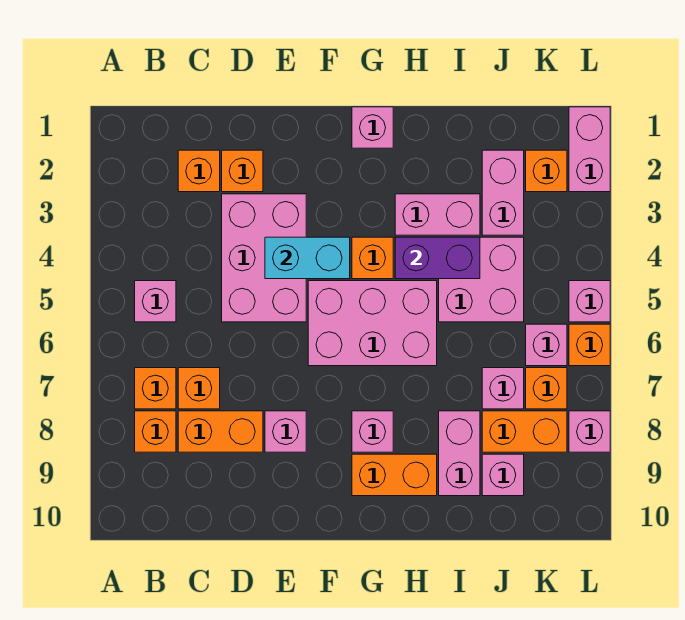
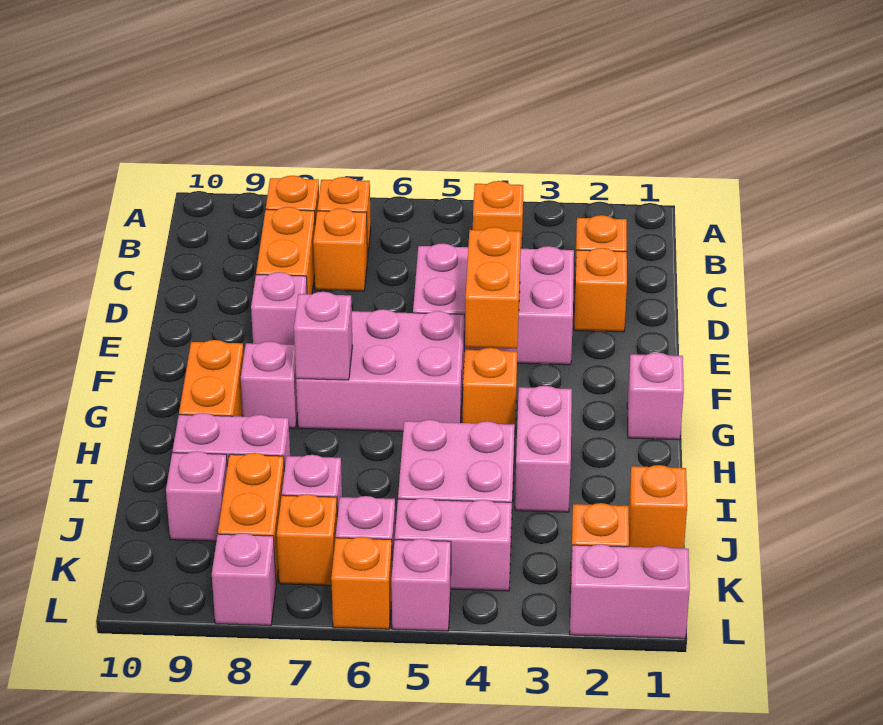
none -> orange 1x1 brick [473,181,523,249]
pink 1x1 brick [135,281,176,322] -> pink 1x1 brick moved to [294,292,353,380]
cyan 1x2 brick [265,237,350,279] -> orange 1x2 brick [465,227,521,349]
pink 2x3 brick [308,281,437,366] -> pink 2x3 brick turned to [296,309,464,431]
purple 1x2 brick [395,237,480,279] -> none
none -> orange 1x1 brick [629,465,687,548]
pink 1x2 brick [482,150,524,235] -> pink 1x2 brick moved to [395,498,512,591]

